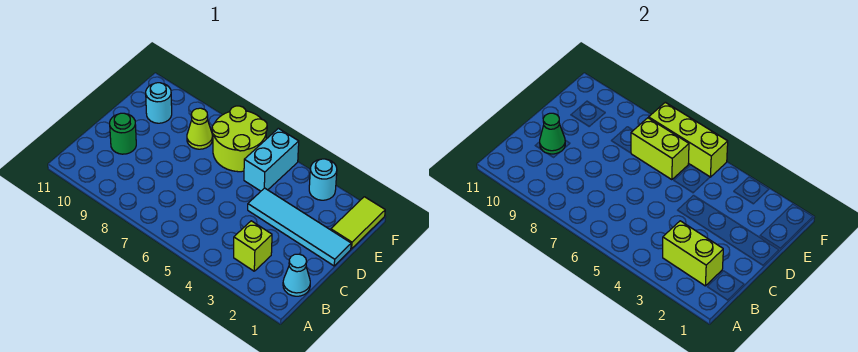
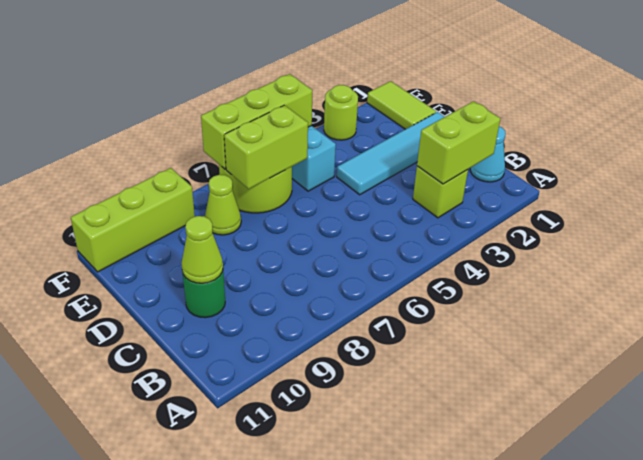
green 1x1 cone [540,113,565,154] -> lime 1x1 cone [181,216,223,283]
cyan 1x1 round brick [146,83,172,123] -> none
cyan 1x1 round brick [309,159,337,200] -> lime 1x1 round brick [324,85,358,140]
none -> lime 1x3 brick [71,168,195,272]

